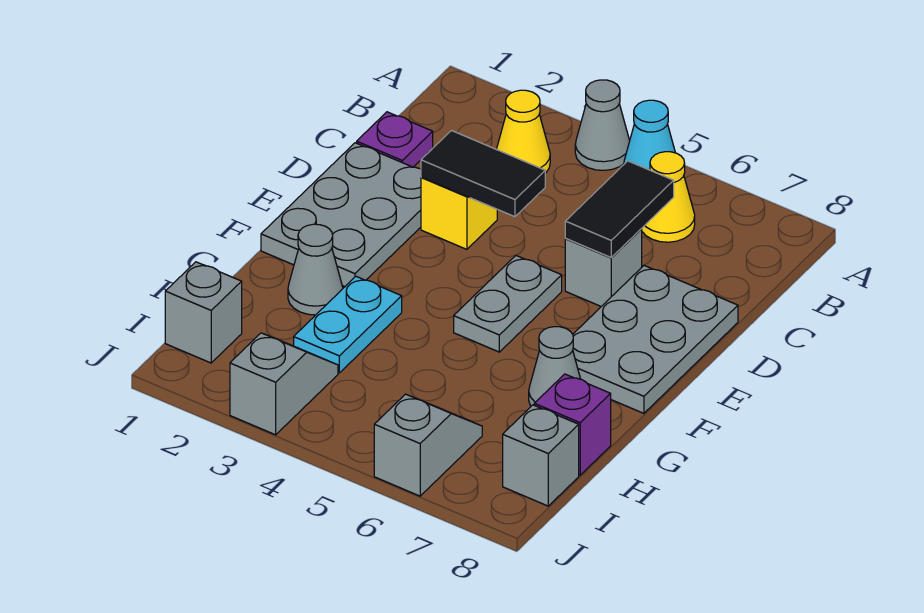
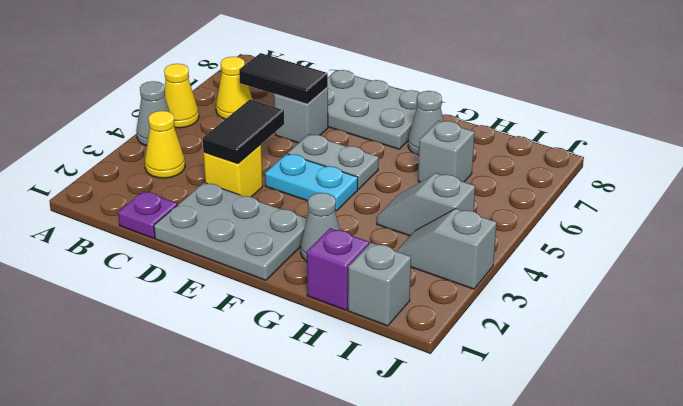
cyan 1x1 cone [624,100,675,170] -> yellow 1x1 cone [164,64,199,128]
cyan 1x2 plate [294,276,402,373] -> cyan 1x2 plate moved to [265,154,358,211]
purple 1x1 brick [534,374,611,475] -> purple 1x1 brick moved to [307,228,369,310]
grey 1x2 slope [374,394,482,496] -> grey 1x2 slope moved to [377,173,475,236]
grey 1x1 brick [503,405,579,506] -> grey 1x1 brick moved to [418,121,475,182]

